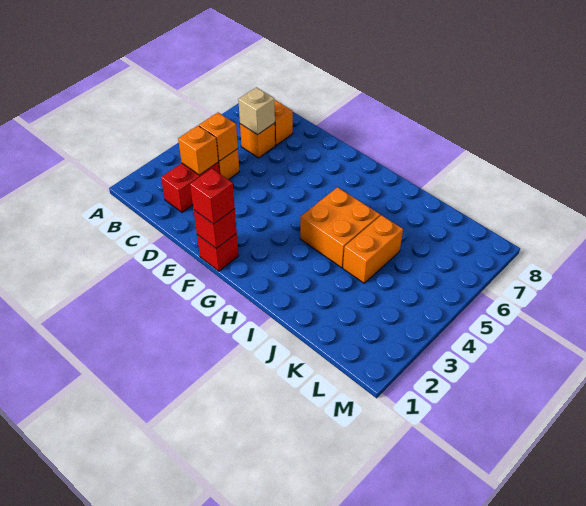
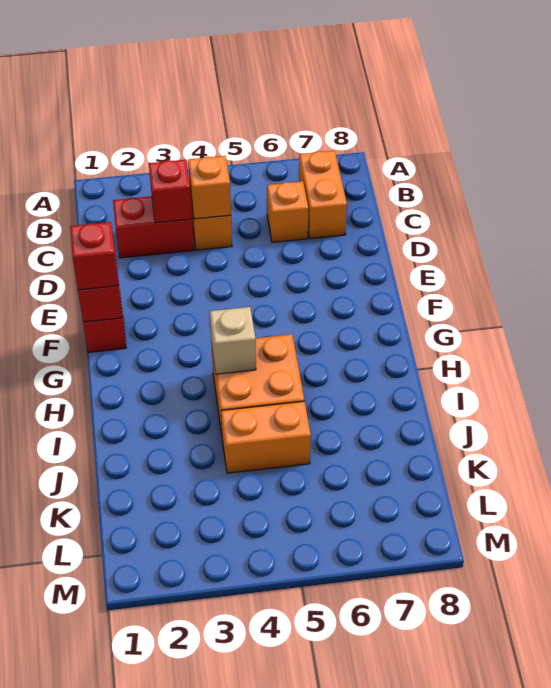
orange 1x1 brick [178,126,218,175] -> red 1x1 brick [149,160,192,223]
tan 1x1 brick [238,87,275,135] -> tan 1x1 brick moved to [210,307,256,374]

